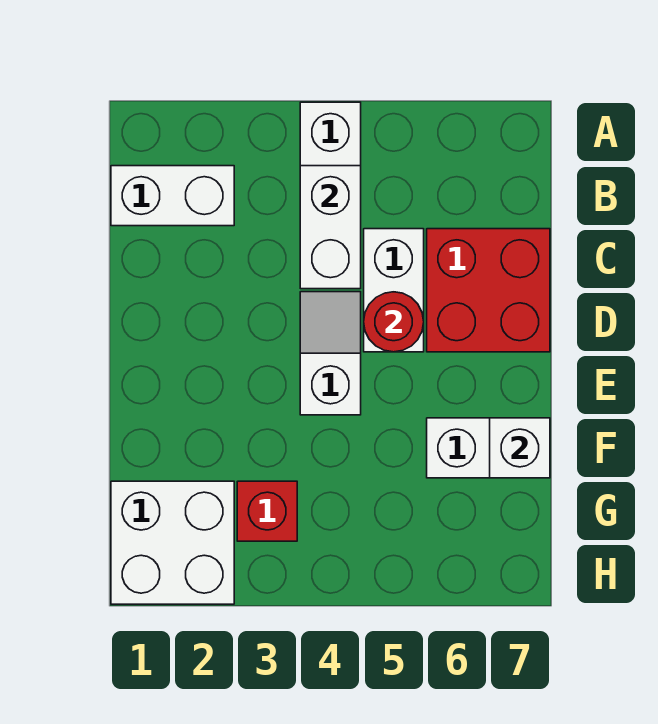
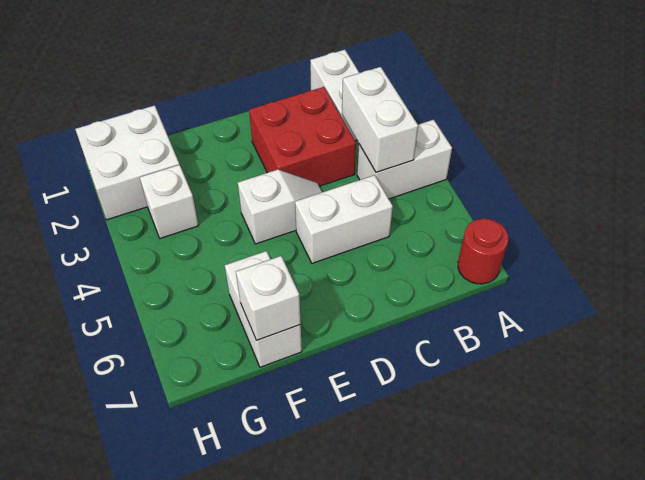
white 1x2 brick [300,166,361,289] -> white 1x2 brick turned to [342,67,418,172]
red 2x2 brick [427,229,550,352] -> red 2x2 brick moved to [249,87,356,186]
red 1x1 round brick [364,292,424,352] -> red 1x1 round brick moved to [458,219,509,284]
red 1x1 brick [237,481,297,541] -> white 1x1 brick [140,165,199,238]

